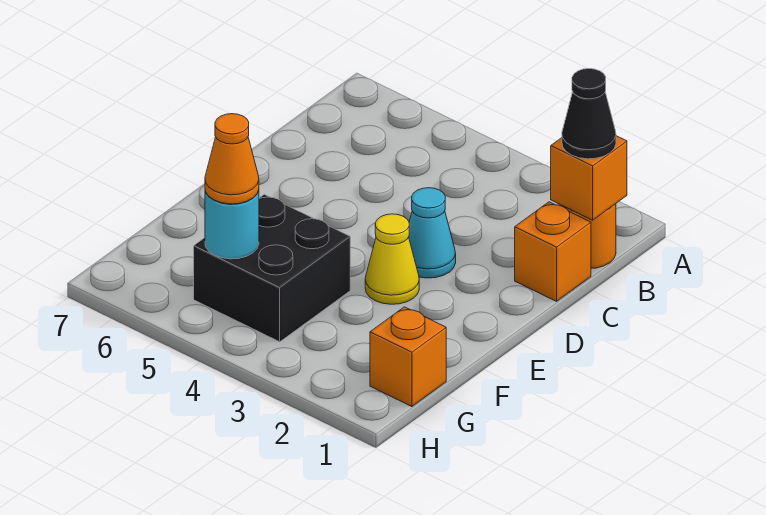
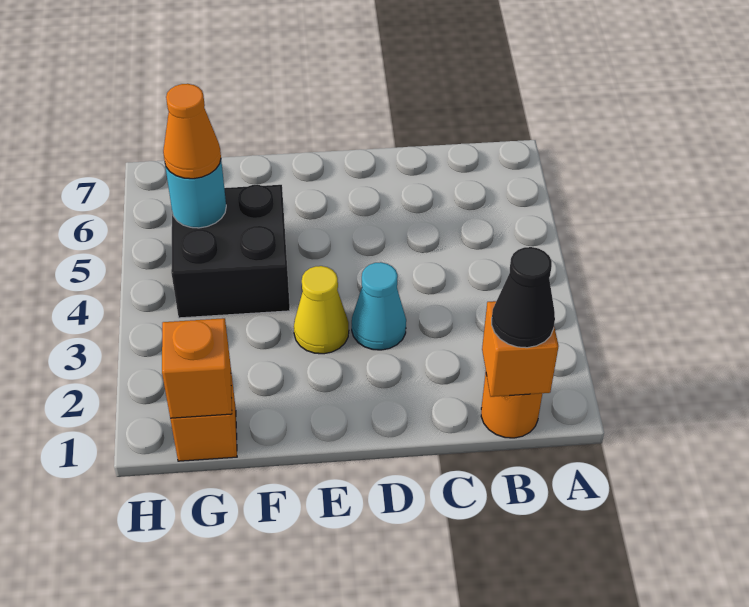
orange 1x1 brick [515,202,591,301] -> orange 1x1 brick moved to [162,318,232,418]

